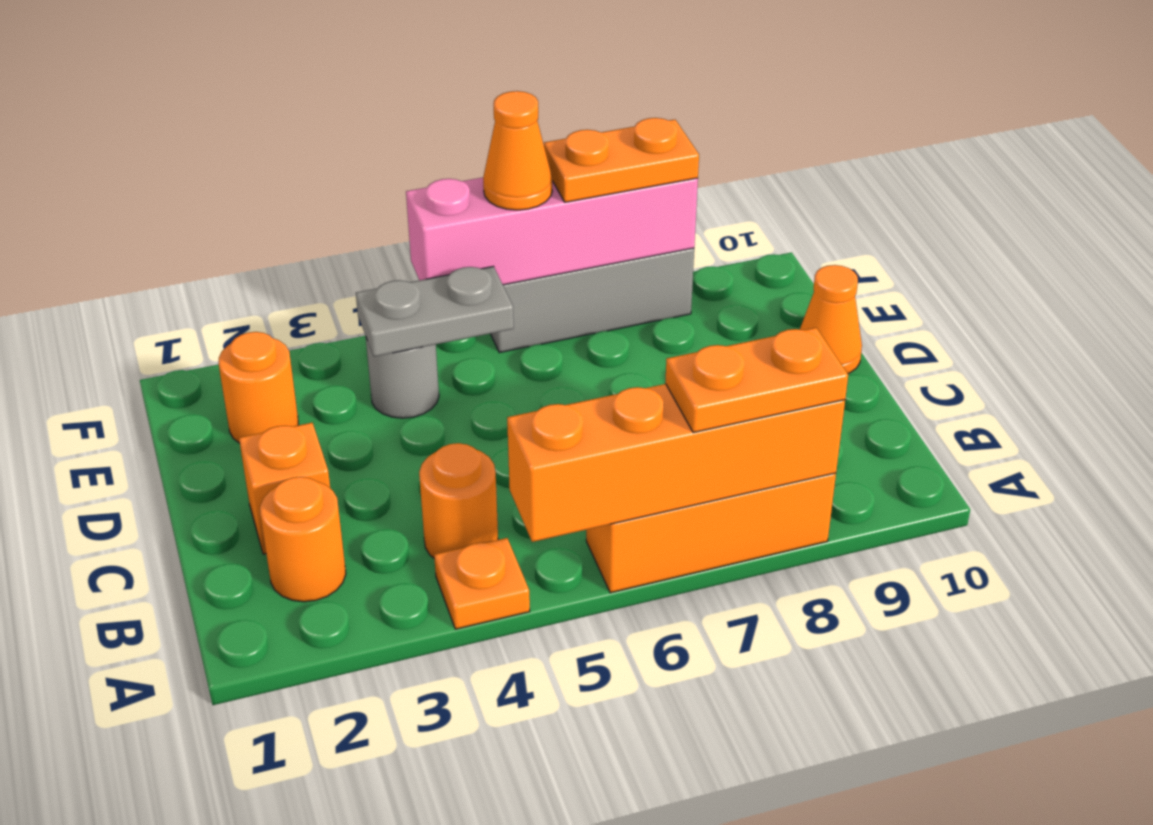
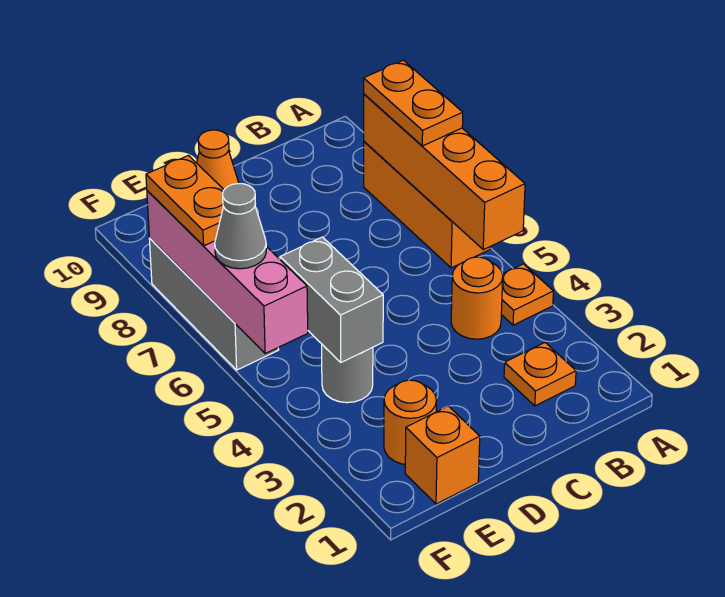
orange 1x1 round brick [260,477,346,602] -> orange 1x1 plate [504,343,576,406]
orange 1x1 brick [239,423,330,554] -> orange 1x1 brick moved to [405,406,480,504]
grey 1x2 plate [356,266,514,357] -> grey 1x2 brick [280,237,383,362]
orange 1x1 cone [483,91,552,210] -> grey 1x1 cone [215,184,266,269]

